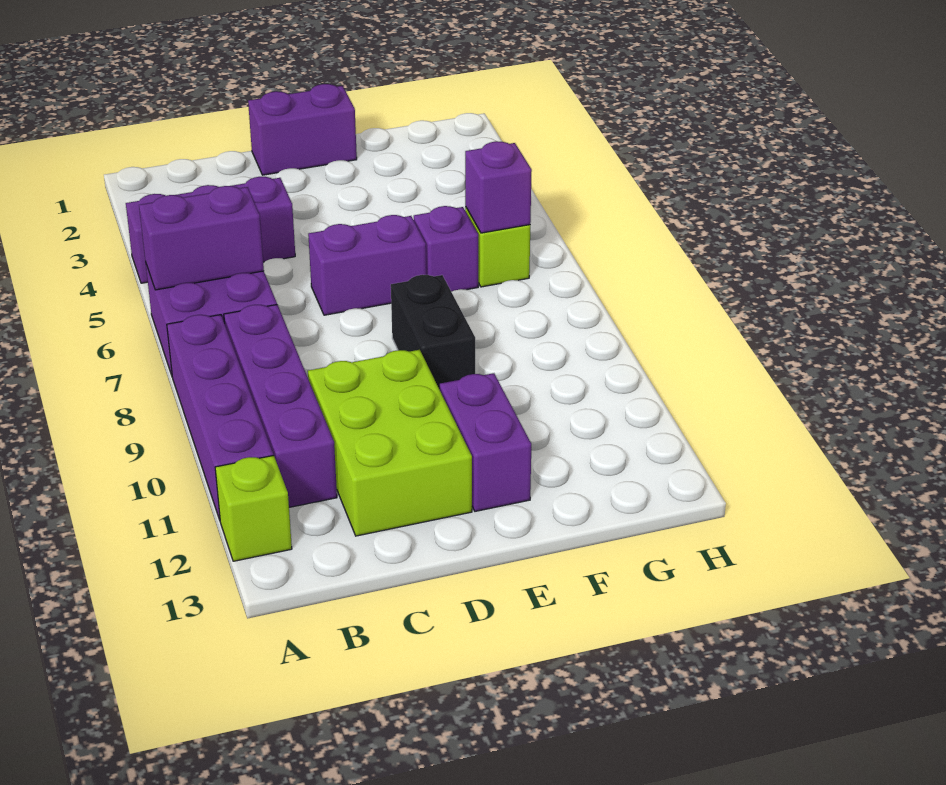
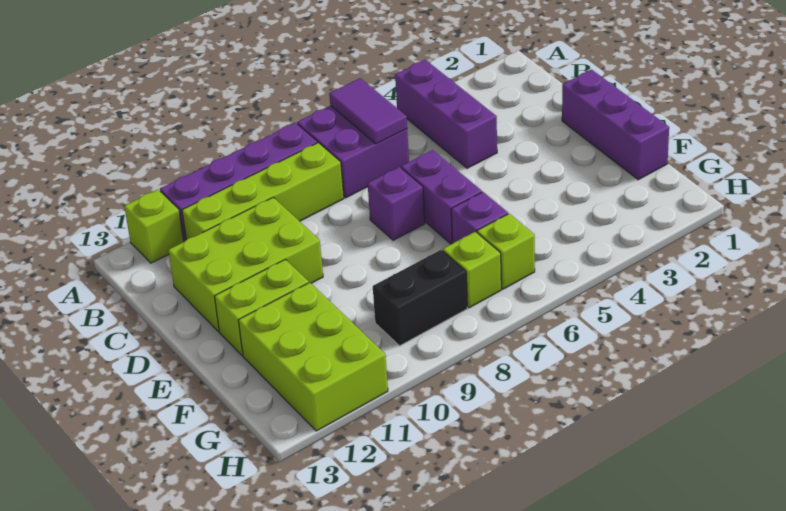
purple 1x2 brick [139,186,264,290] -> purple 1x2 tile [329,78,407,144]
purple 1x4 brick [224,305,337,507] -> lime 1x4 brick [182,143,344,240]
purple 1x2 brick [248,84,357,175] -> purple 1x3 brick [562,70,669,180]
black 1x2 brick [391,275,475,389] -> black 1x2 brick moved to [373,250,467,346]
purple 1x2 brick [440,373,531,511] -> lime 1x2 brick [214,259,309,356]
none -> lime 2x3 brick [238,283,388,431]
purple 1x1 brick [465,141,532,233] -> purple 1x1 brick moved to [368,167,425,240]
none -> lime 1x1 brick [443,232,501,308]

